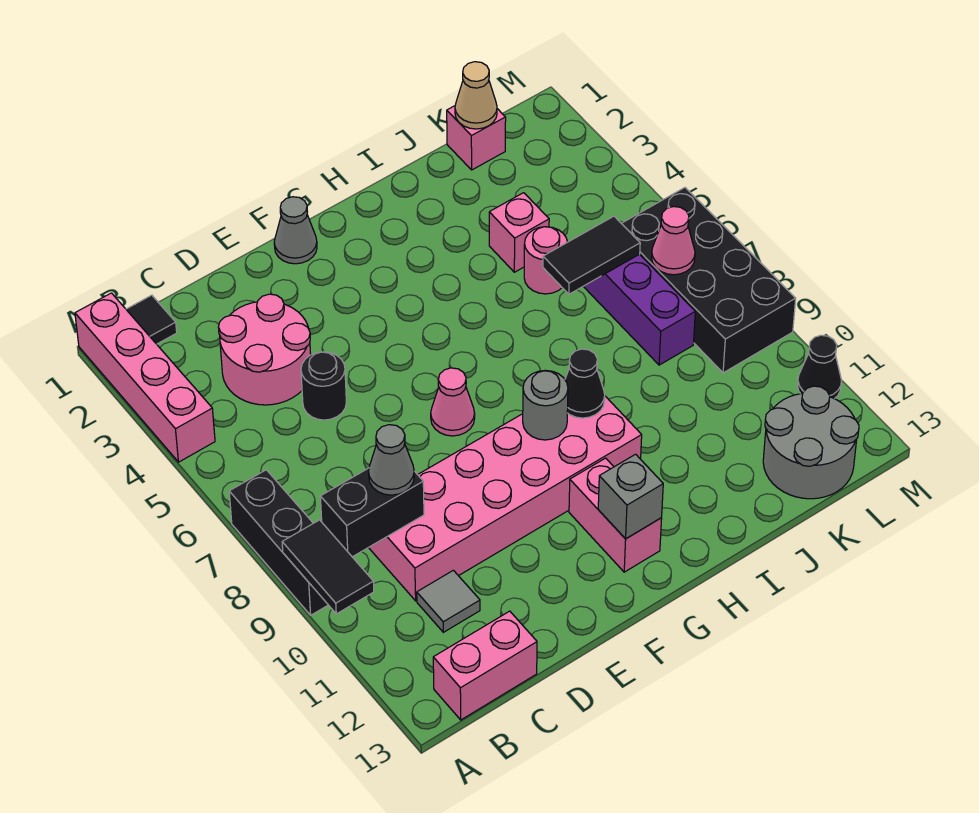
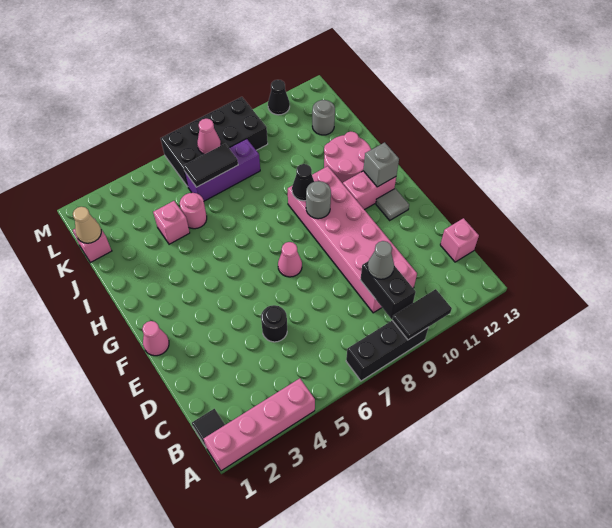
pink 1x2 brick [433,611,537,720] -> pink 1x1 brick [440,218,479,262]
pink 2x2 round brick [218,294,311,405] -> pink 2x2 round brick moved to [324,132,371,183]
grey 1x1 tile [417,570,480,632] -> grey 1x1 tile moved to [376,189,409,220]
grey 1x1 cone [274,197,317,264] -> pink 1x1 cone [142,321,169,356]
black 1x2 tile [543,216,640,294] -> black 1x2 tile turned to [183,144,238,187]
grey 2x2 round brick [763,386,859,499] -> grey 1x1 round brick [312,100,335,135]

